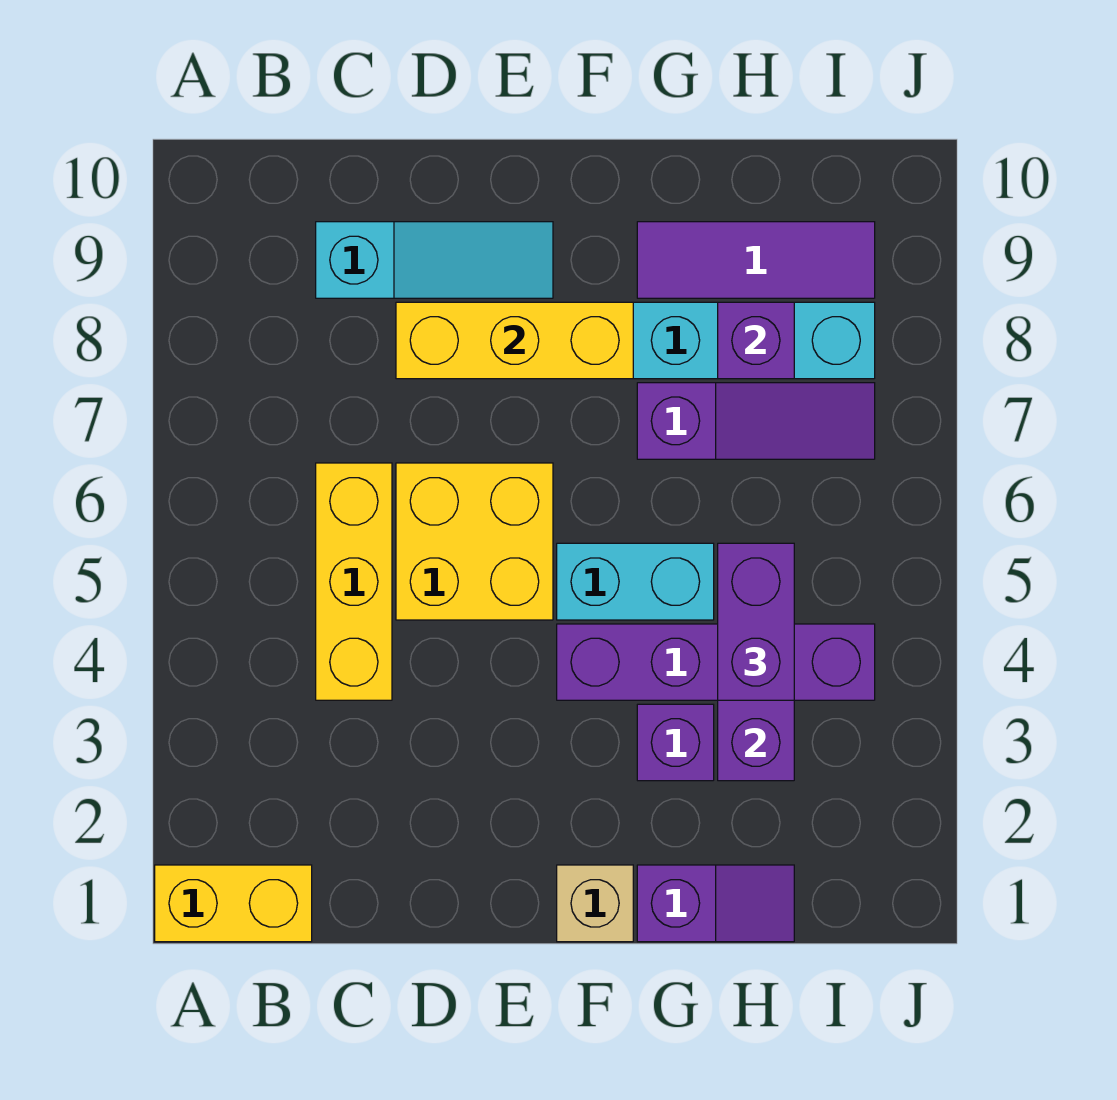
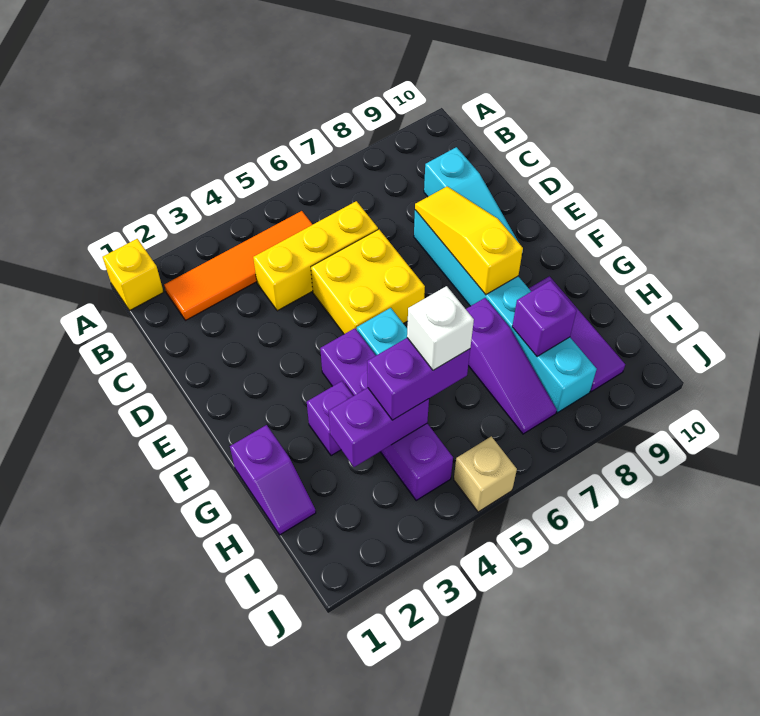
yellow 1x2 brick [155,865,312,942] -> yellow 1x1 brick [103,239,163,311]
none -> orange 1x4 tile [164,211,313,320]
yellow 1x3 brick [396,302,633,379] -> yellow 1x3 slope [415,186,523,295]
tan 1x1 brick [557,865,633,942] -> tan 1x1 brick moved to [454,436,517,512]
none -> white 1x1 brick [407,286,474,370]

